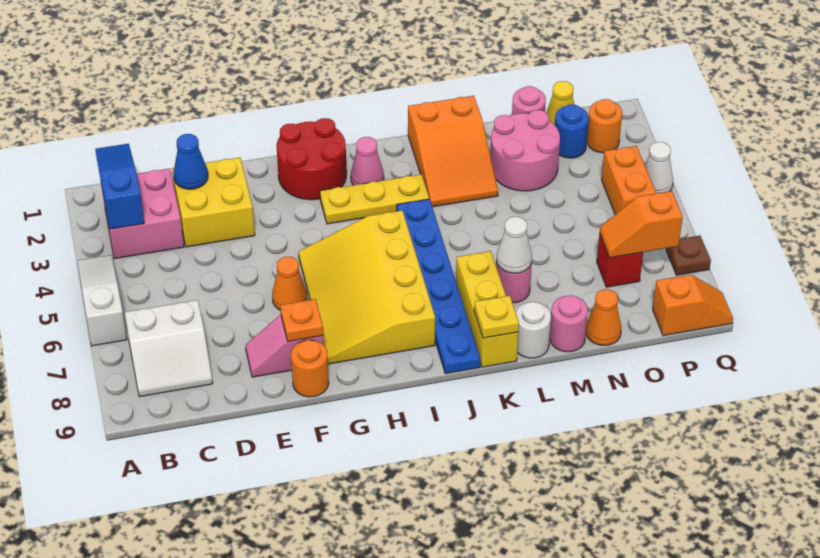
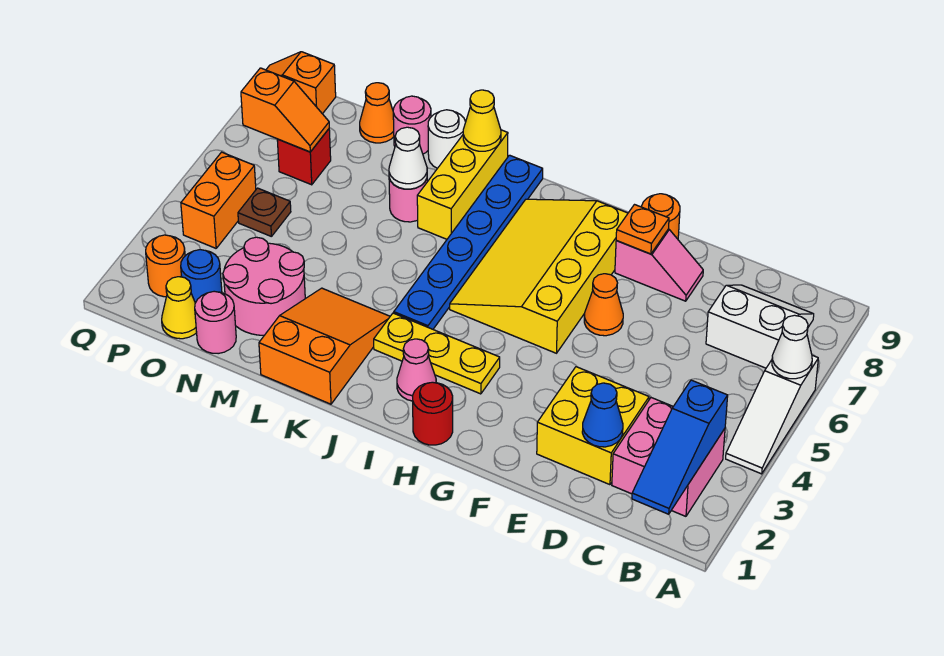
red 2x2 round brick [277,118,347,200] -> red 1x1 round brick [413,382,453,445]
yellow 3x4 slope [298,210,435,364] -> yellow 3x4 slope turned to [450,199,628,353]
yellow 1x1 plate [474,296,519,338] -> yellow 1x1 cone [463,90,501,151]
white 1x1 cone [645,142,673,193] -> white 1x1 cone moved to [772,315,812,379]
brown 1x1 plate [666,236,711,275] -> brown 1x1 plate moved to [238,188,291,237]

